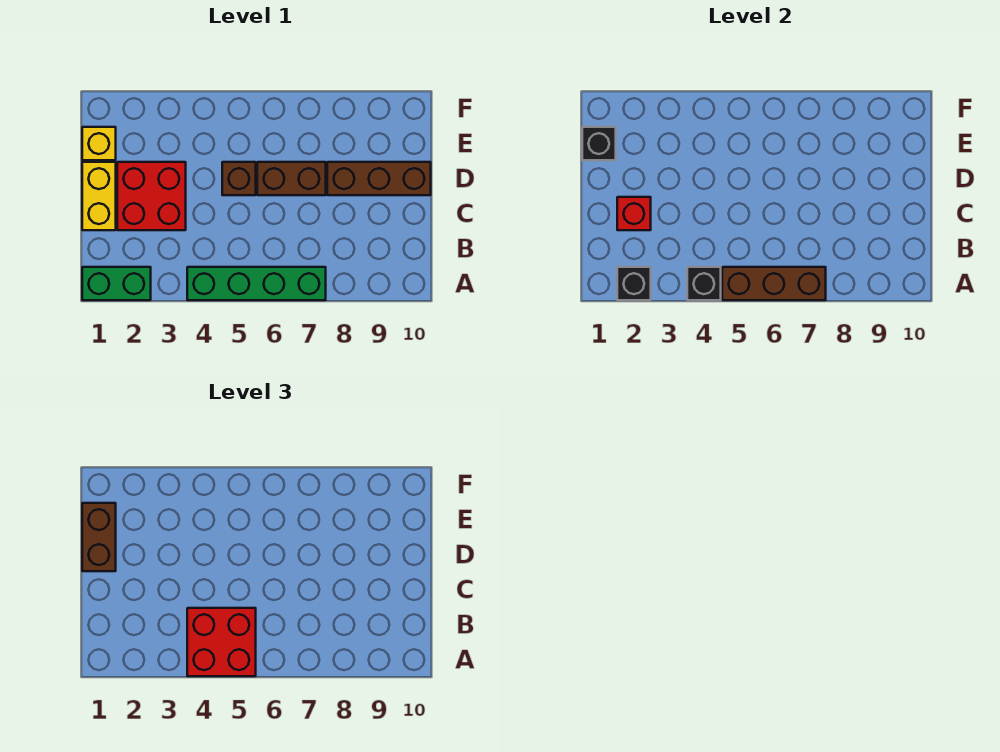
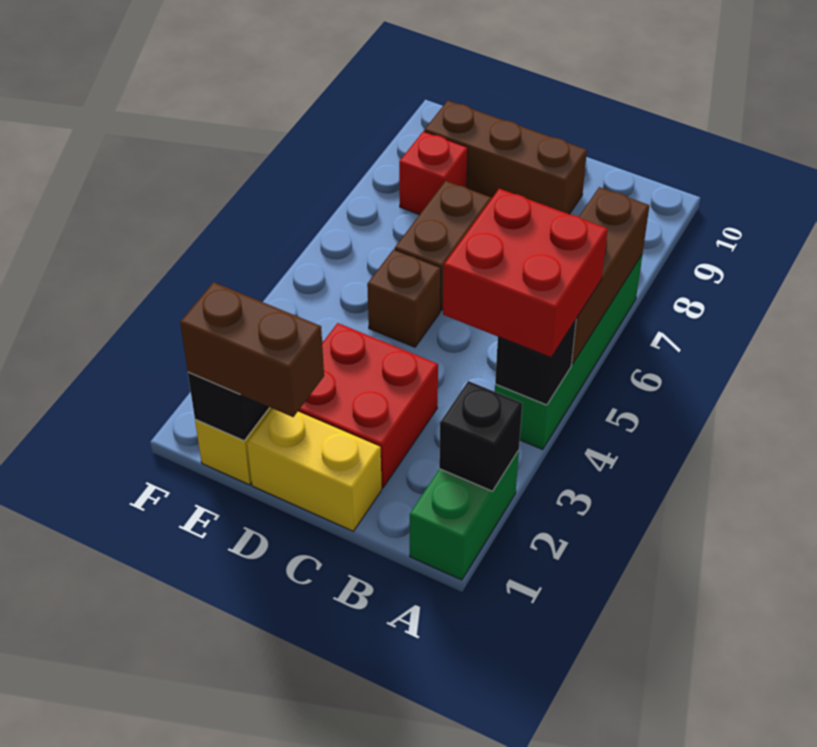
red 1x1 brick [617,197,651,230] -> red 1x1 brick moved to [399,131,468,215]
brown 1x3 brick [327,162,431,195] -> brown 1x3 brick turned to [424,101,587,214]

